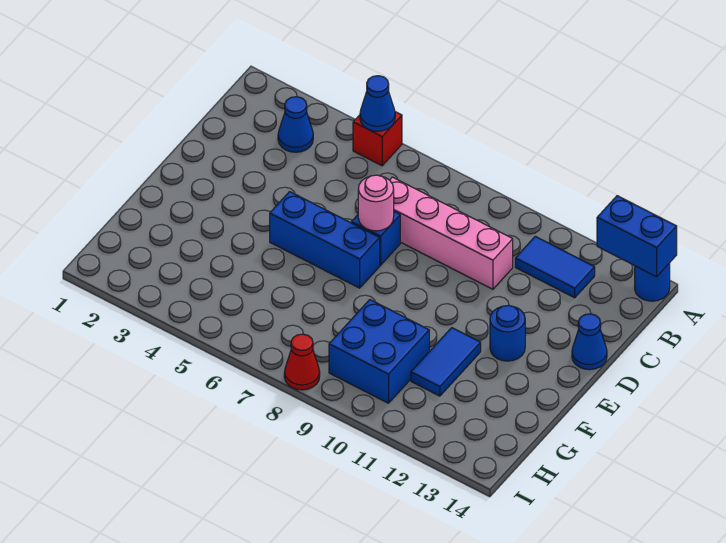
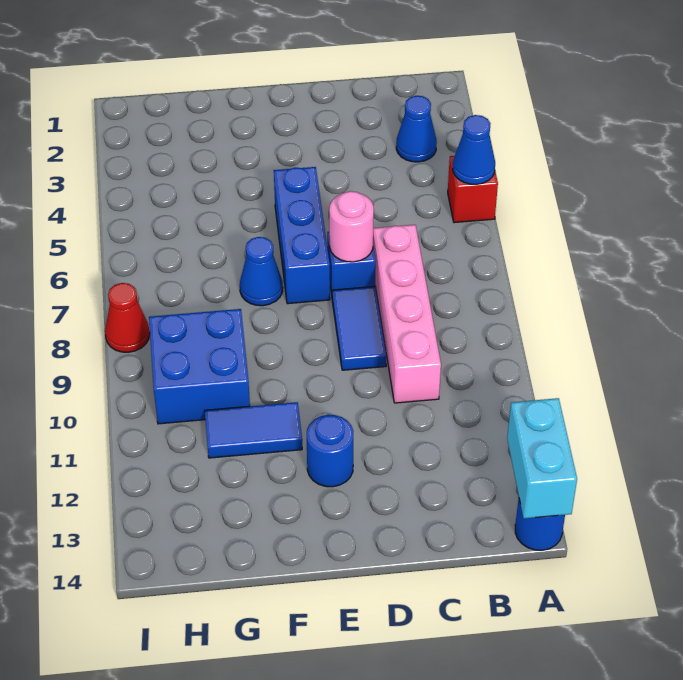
blue 1x2 brick [597,196,677,277] -> cyan 1x2 brick [507,398,577,519]
blue 1x2 tile [515,236,595,298] -> blue 1x2 tile moved to [332,286,386,370]
blue 1x1 cone [572,314,607,370] -> blue 1x1 cone moved to [240,237,283,306]

